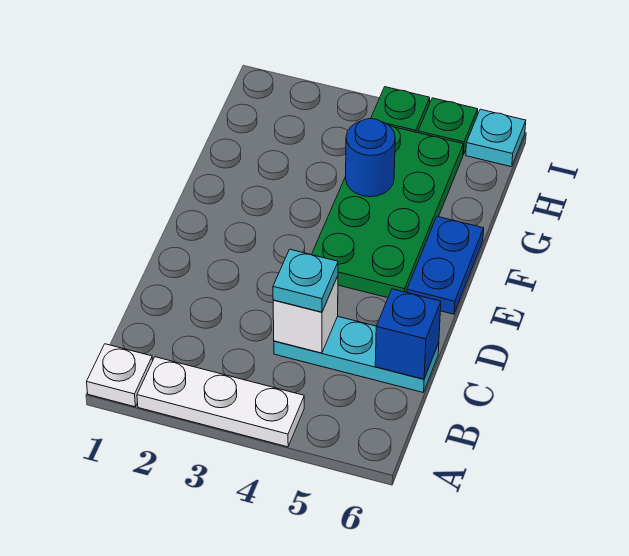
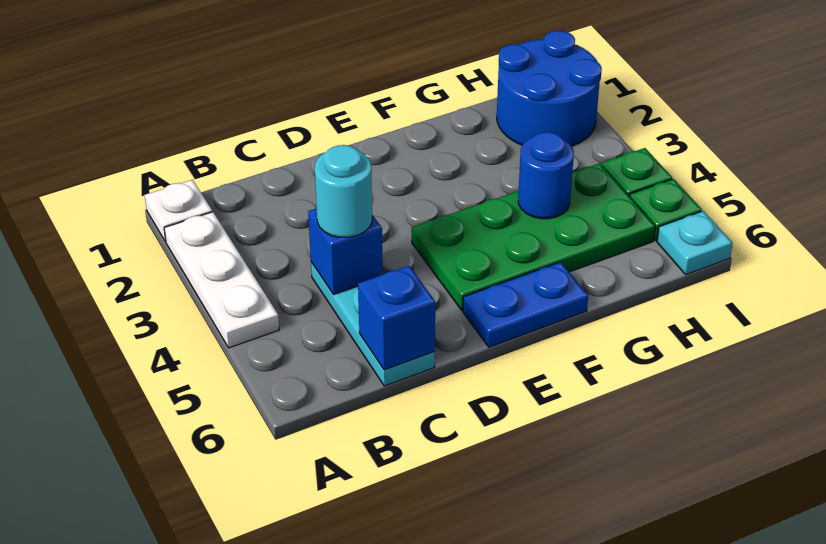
white 1x1 brick [273,276,338,353] -> blue 1x1 brick [308,208,383,295]
cyan 1x1 plate [273,249,338,312] -> cyan 1x1 round brick [315,145,372,237]
none -> blue 2x2 round brick [497,31,602,146]

